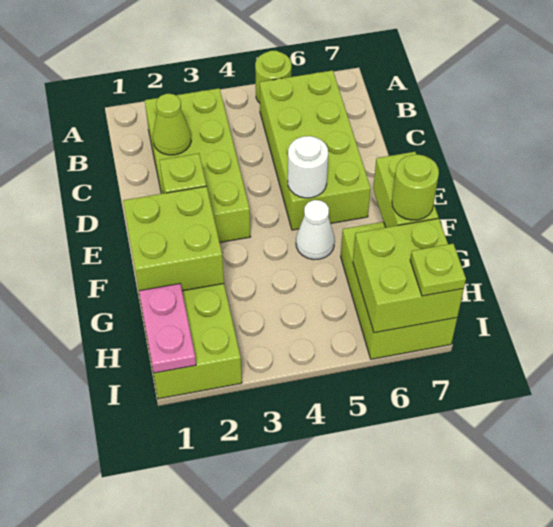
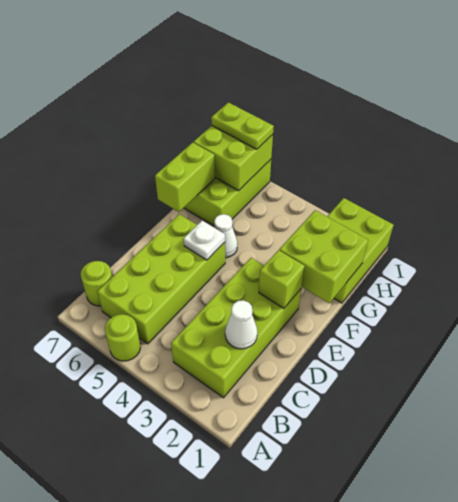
lime 1x1 cone [153,94,191,155] -> white 1x1 cone [225,300,257,349]
white 1x1 round brick [288,136,328,198] -> white 1x1 plate [183,221,225,260]
lime 1x1 round brick [392,155,439,220] -> lime 1x1 round brick moved to [81,261,112,306]
pink 1x2 plate [139,284,196,373] -> none
lime 1x1 plate [410,244,466,296] -> lime 1x2 plate [211,102,274,149]

